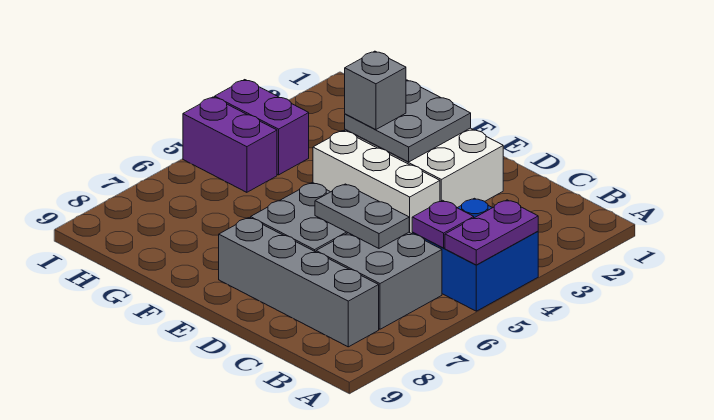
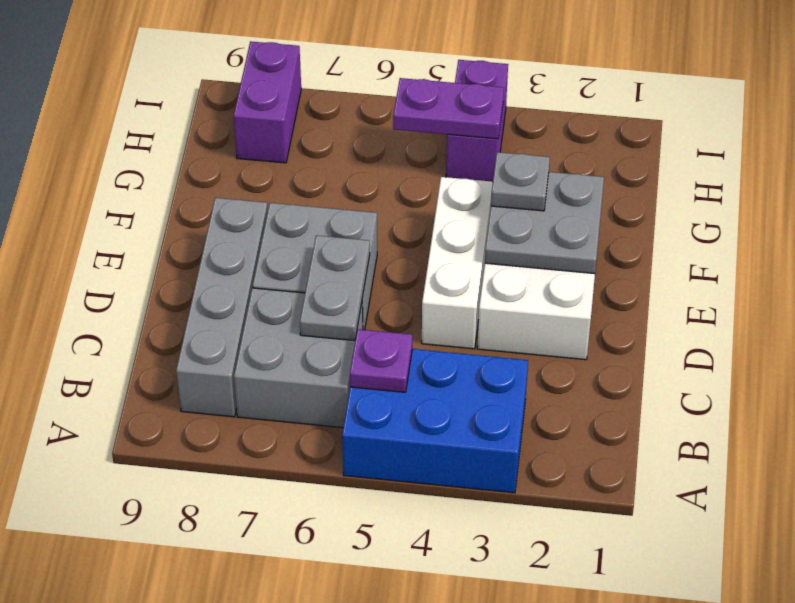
blue 2x2 brick [412,198,538,311] -> blue 2x3 brick [342,349,528,493]
purple 1x2 plate [445,200,538,265] -> purple 1x2 plate moved to [393,78,504,139]
grey 1x1 brick [345,51,406,130] -> grey 1x1 plate [491,152,550,211]
purple 1x2 brick [183,97,277,192] -> purple 1x2 brick moved to [234,41,301,163]

